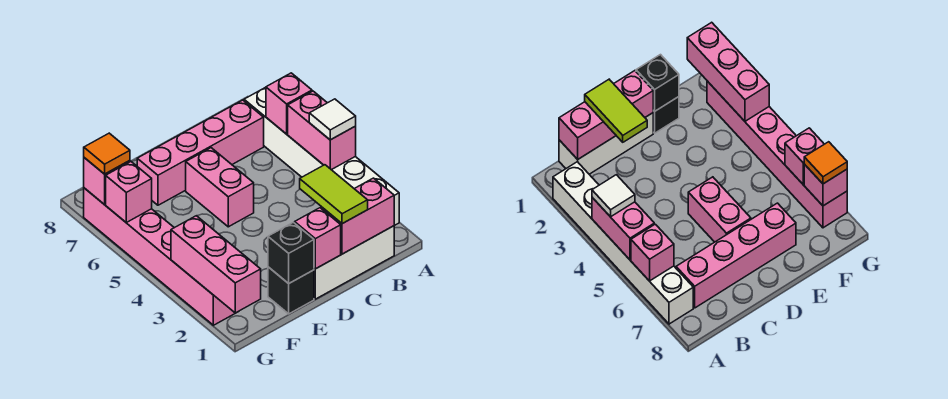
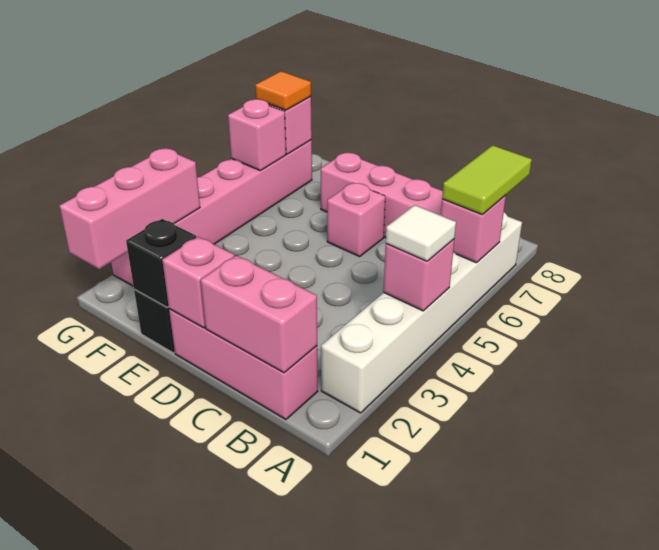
pink 1x2 brick [288,91,356,170] -> pink 1x1 brick [383,239,454,311]
white 1x3 brick [314,226,394,299] -> pink 1x3 brick [169,309,318,419]
lime 1x2 tile [300,165,368,224] -> lime 1x2 tile moved to [442,145,532,215]
pink 1x2 brick [186,148,254,227] -> pink 1x1 brick [327,183,385,257]

